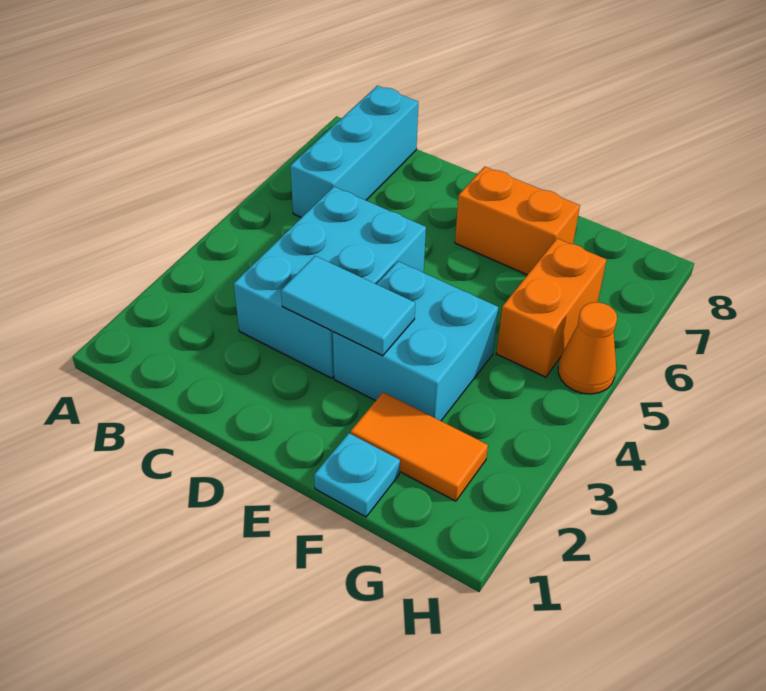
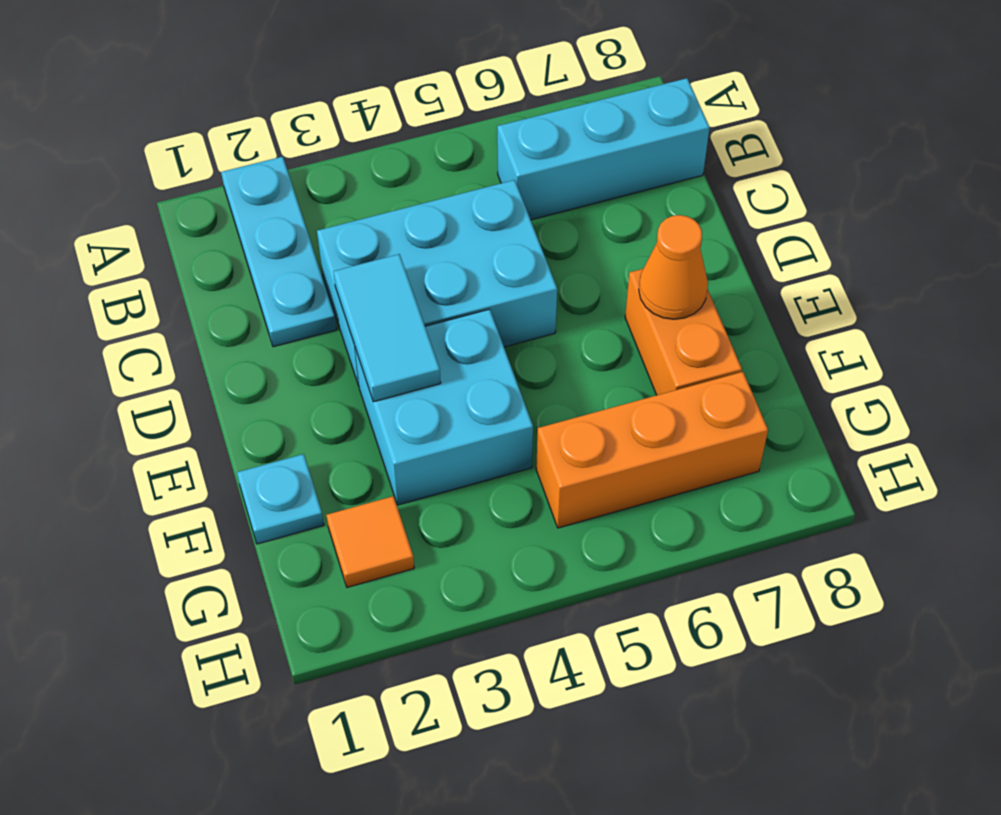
none -> cyan 1x3 plate [221,157,337,347]
orange 1x2 tile [351,392,488,501] -> orange 1x1 tile [326,496,414,587]
orange 1x2 brick [497,239,607,377] -> orange 1x3 brick [536,372,768,528]
orange 1x1 cone [558,302,617,394] -> orange 1x1 cone moved to [639,215,708,319]

